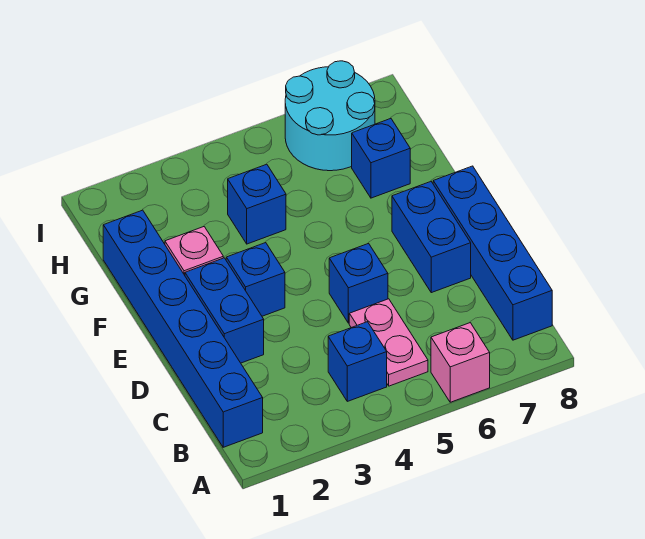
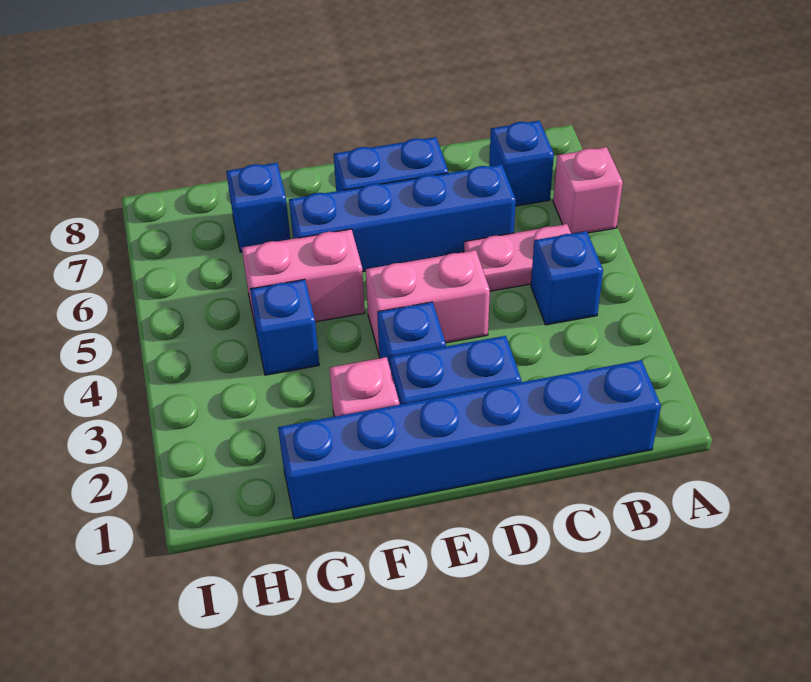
blue 1x4 brick [433,166,552,340] -> blue 1x4 brick moved to [289,164,516,272]
none -> pink 1x2 brick [366,250,490,353]
blue 1x1 brick [329,244,388,323] -> blue 1x1 brick moved to [489,121,554,206]
none -> pink 1x2 brick [242,229,365,328]
cyan 2x2 round brick [285,61,375,171] -> none

